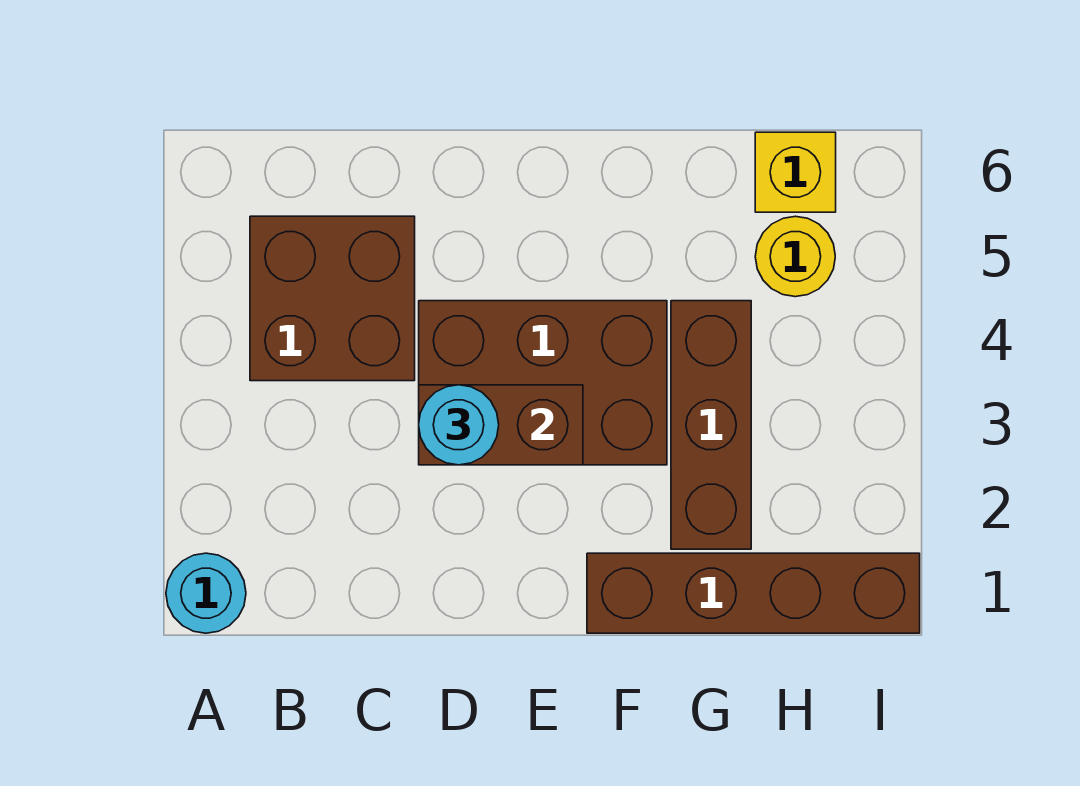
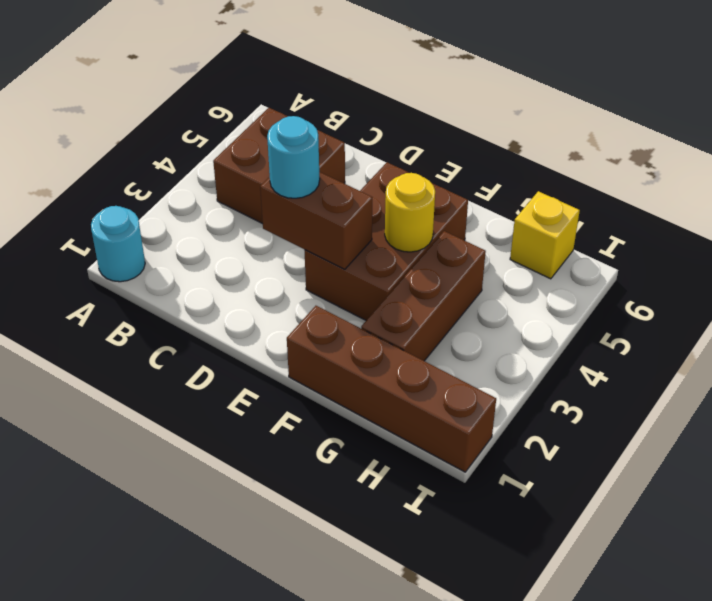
brown 2x3 brick [419,301,667,465] -> brown 2x3 brick turned to [305,162,468,320]
yellow 1x1 round brick [755,216,835,297] -> yellow 1x1 round brick moved to [385,173,435,252]

